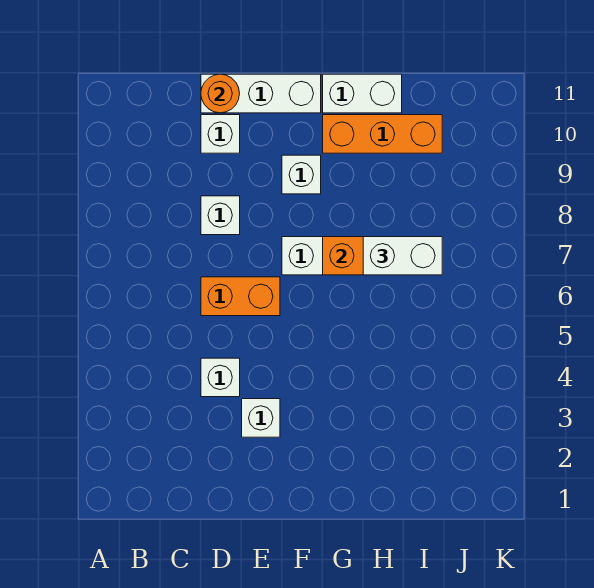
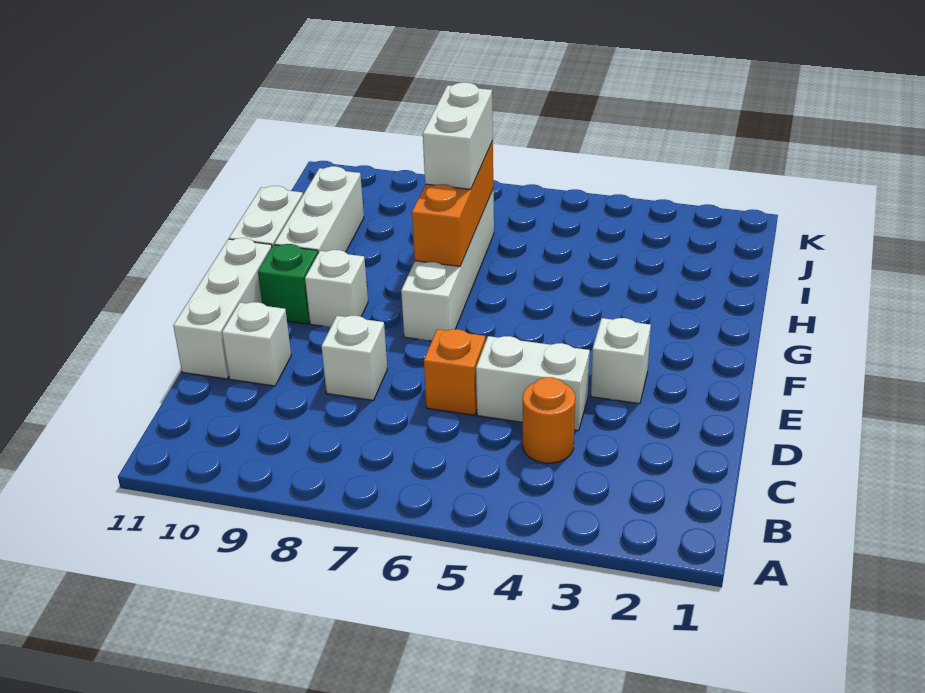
white 1x1 brick [201,358,240,397] -> white 1x2 brick [476,336,590,431]
orange 1x2 brick [201,277,280,316] -> orange 1x1 brick [424,329,485,415]
orange 1x1 round brick [201,74,240,113] -> orange 1x1 round brick moved to [523,377,575,463]
none -> green 1x1 brick [258,244,318,324]
orange 1x3 brick [323,115,442,153] -> white 1x3 brick [275,166,364,253]

